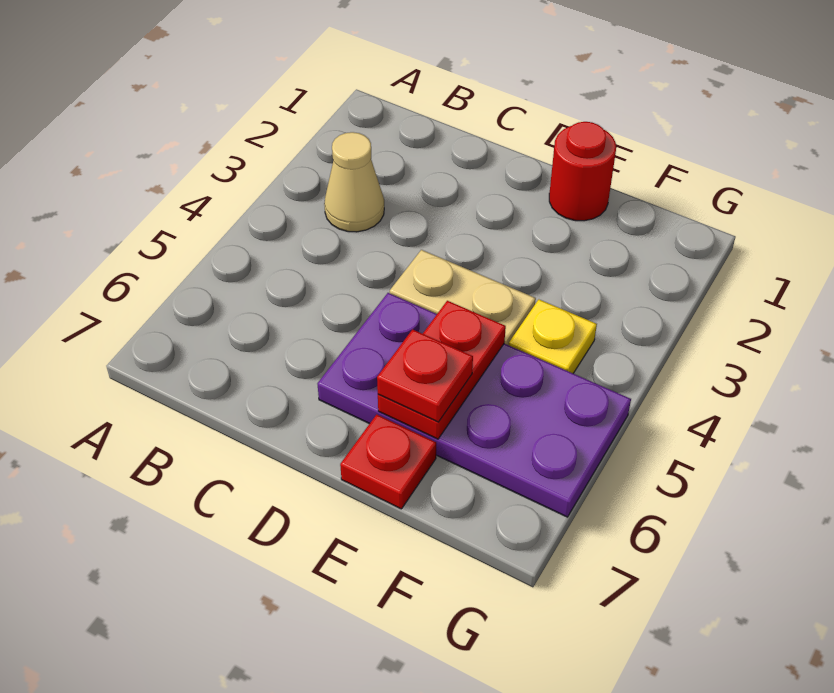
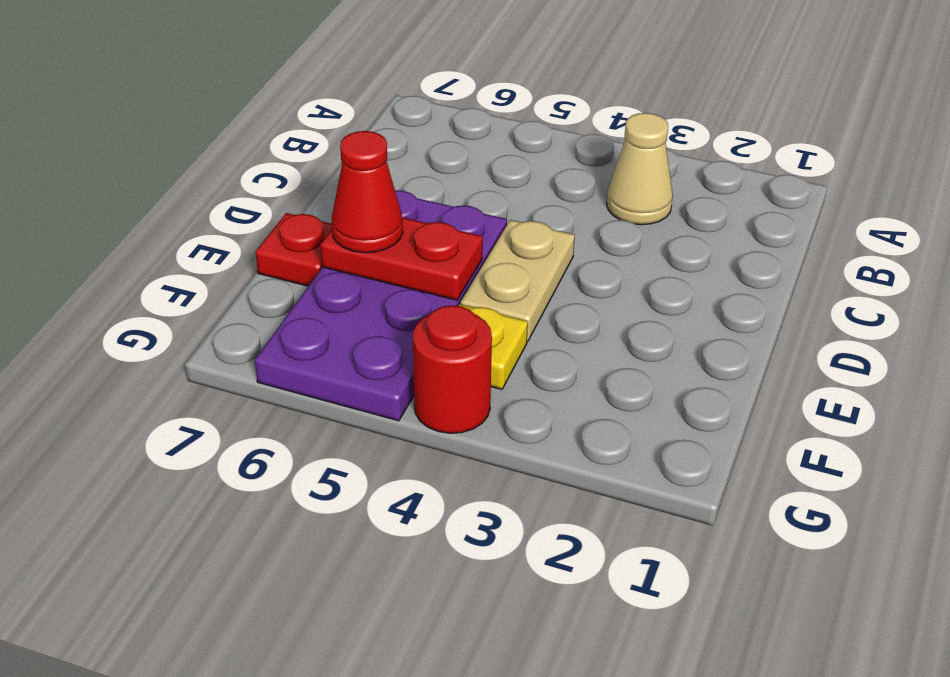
red 1x1 round brick [549,122,616,221] -> red 1x1 round brick moved to [413,305,492,433]
red 1x1 plate [377,329,473,422] -> red 1x1 cone [332,131,403,253]

